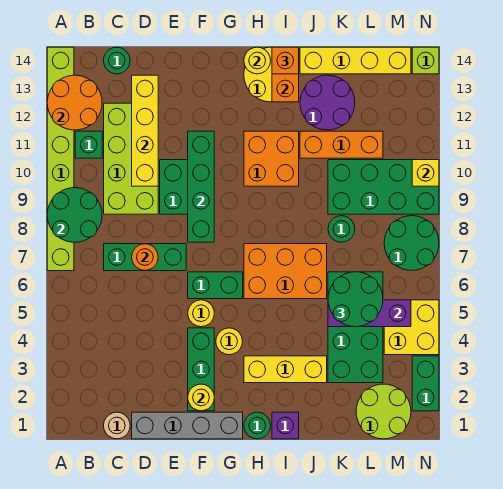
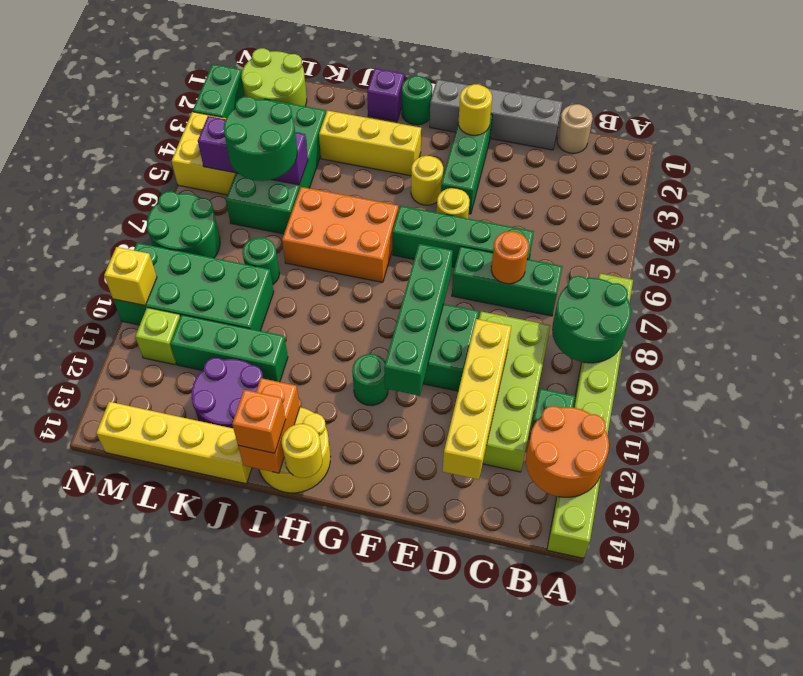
green 1x1 round brick [104,47,130,74] -> green 1x1 round brick moved to [352,354,388,406]
green 1x2 brick [188,272,243,299] -> green 1x4 brick [392,206,534,267]
orange 2x2 brick [244,131,299,186] -> none
orange 1x3 brick [300,131,383,158] -> green 1x3 brick [170,315,288,382]
lime 1x1 brick [412,47,439,74] -> lime 1x1 brick moved to [135,308,180,365]

